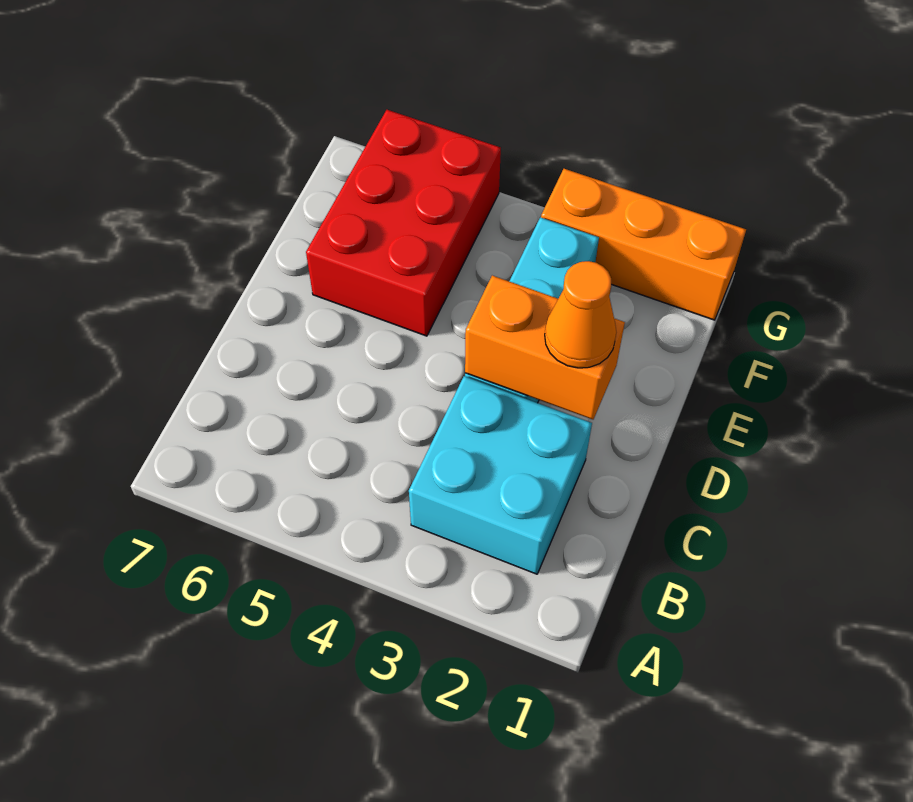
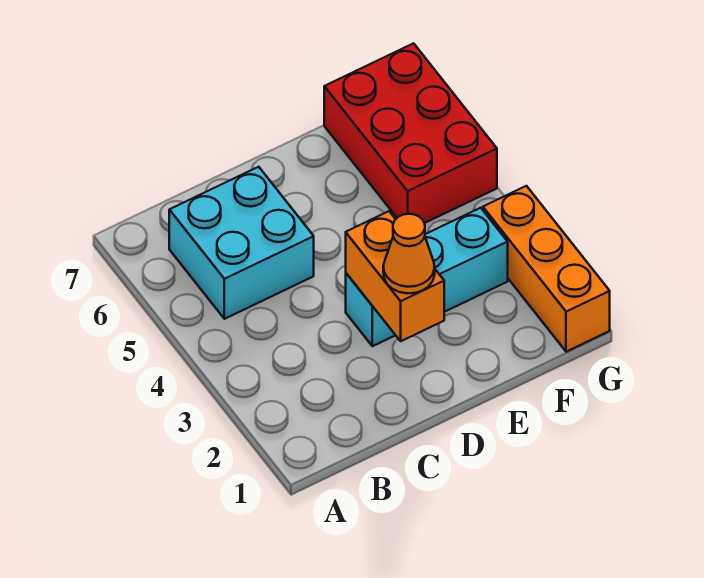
cyan 2x2 brick [409,376,592,574] -> cyan 2x2 brick moved to [169,167,314,319]
red 2x3 brick [306,110,501,336] -> red 2x3 brick turned to [324,43,497,223]

